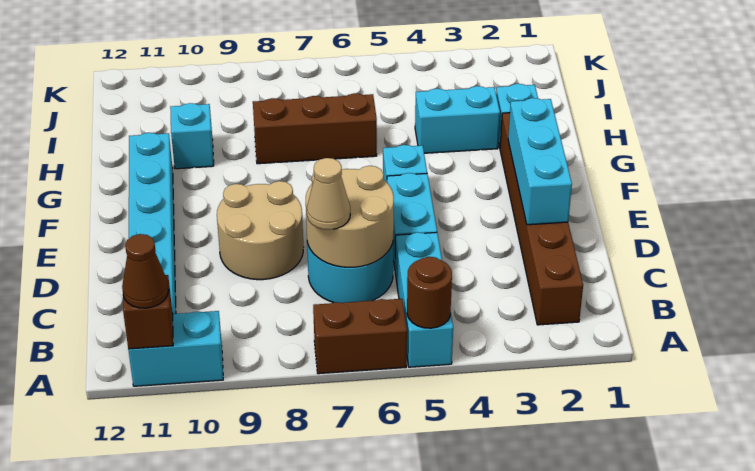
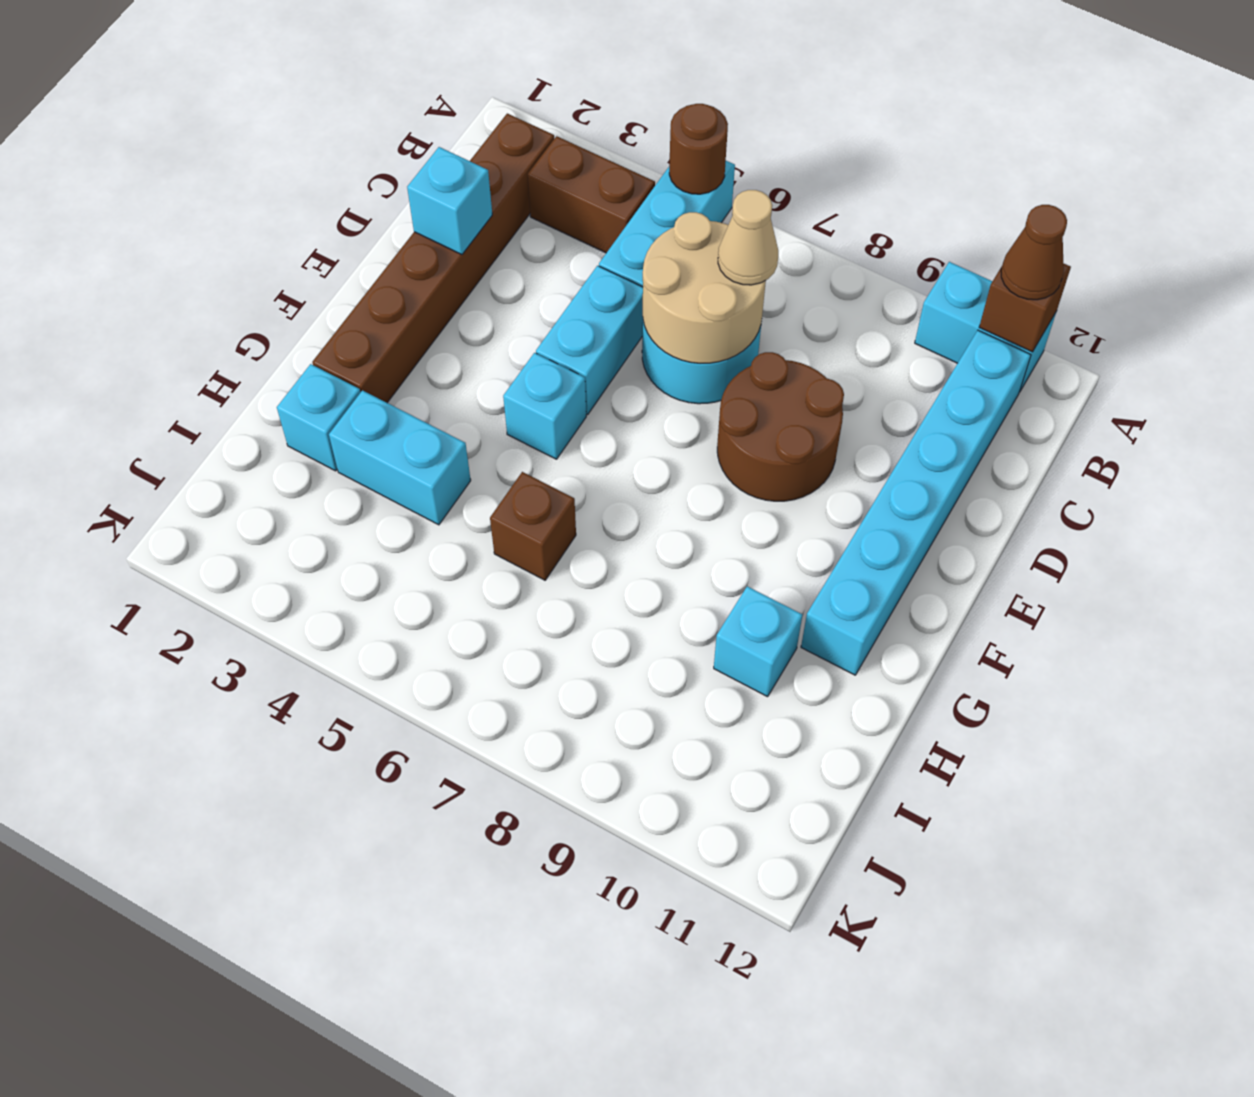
brown 1x2 brick [313,299,407,374] -> brown 1x2 brick moved to [528,136,655,253]
cyan 1x3 brick [508,98,572,225] -> cyan 1x1 brick [407,147,492,255]
tan 2x2 round brick [217,181,303,280] -> brown 2x2 round brick [717,352,844,501]
brown 1x3 brick [253,93,377,164] -> brown 1x1 brick [490,472,576,580]

